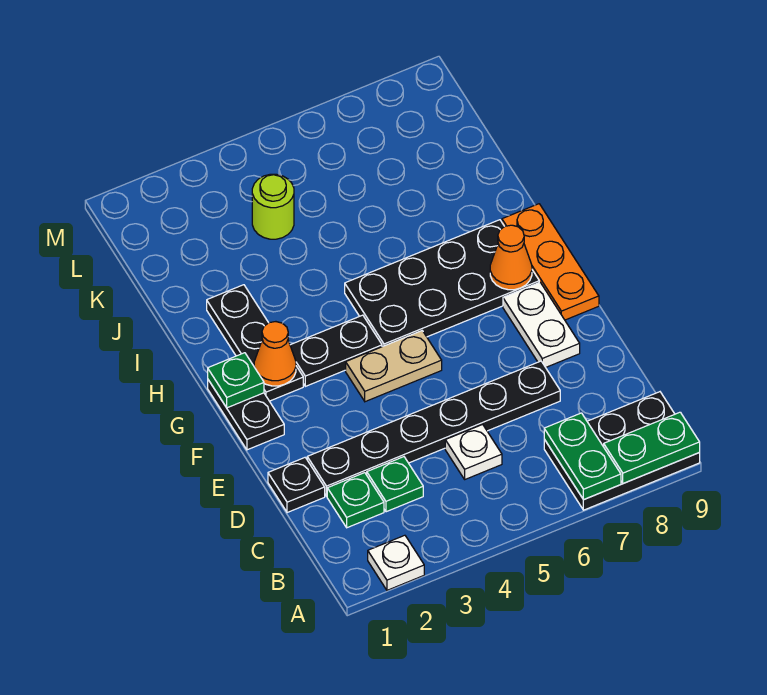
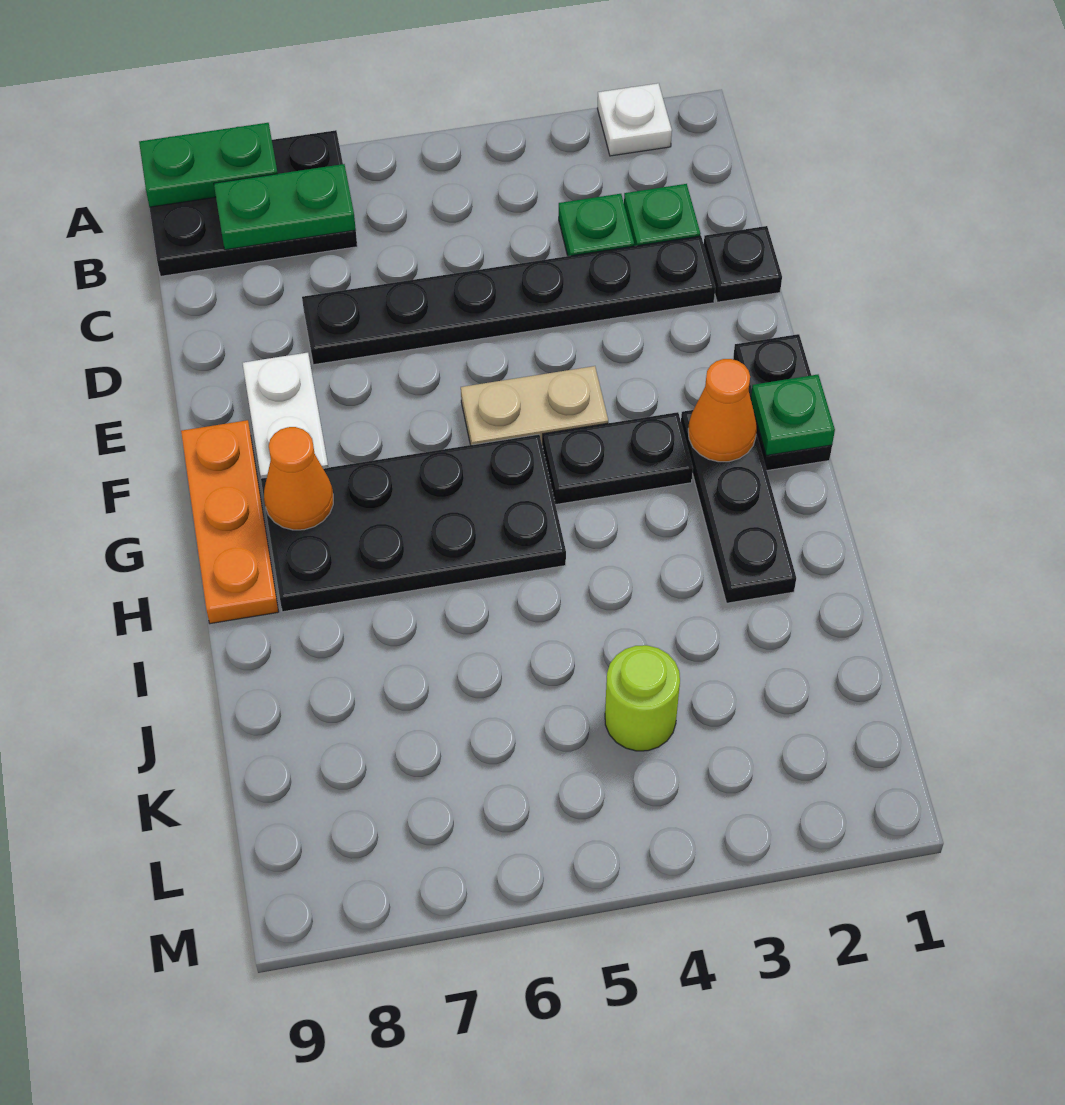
green 1x2 plate [544,413,621,500] -> green 1x2 plate turned to [214,164,356,250]
white 1x1 plate [445,424,502,479] -> none

